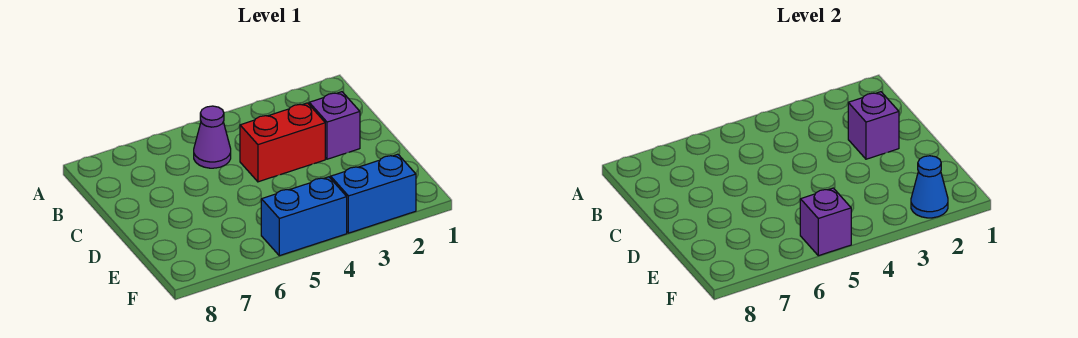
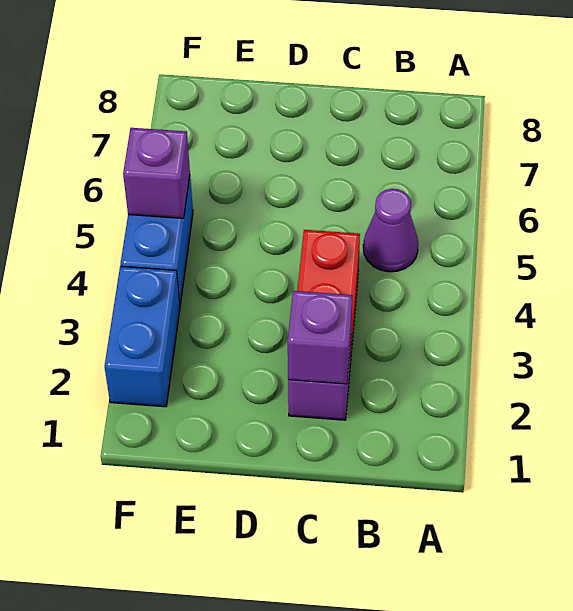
blue 1x1 cone [911,156,948,218] -> none

